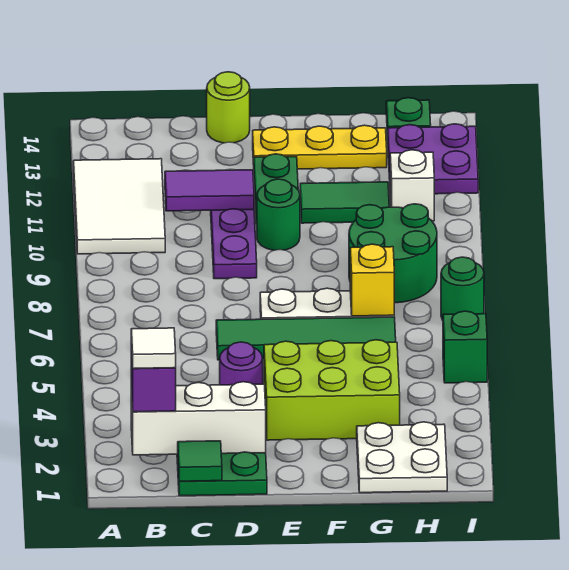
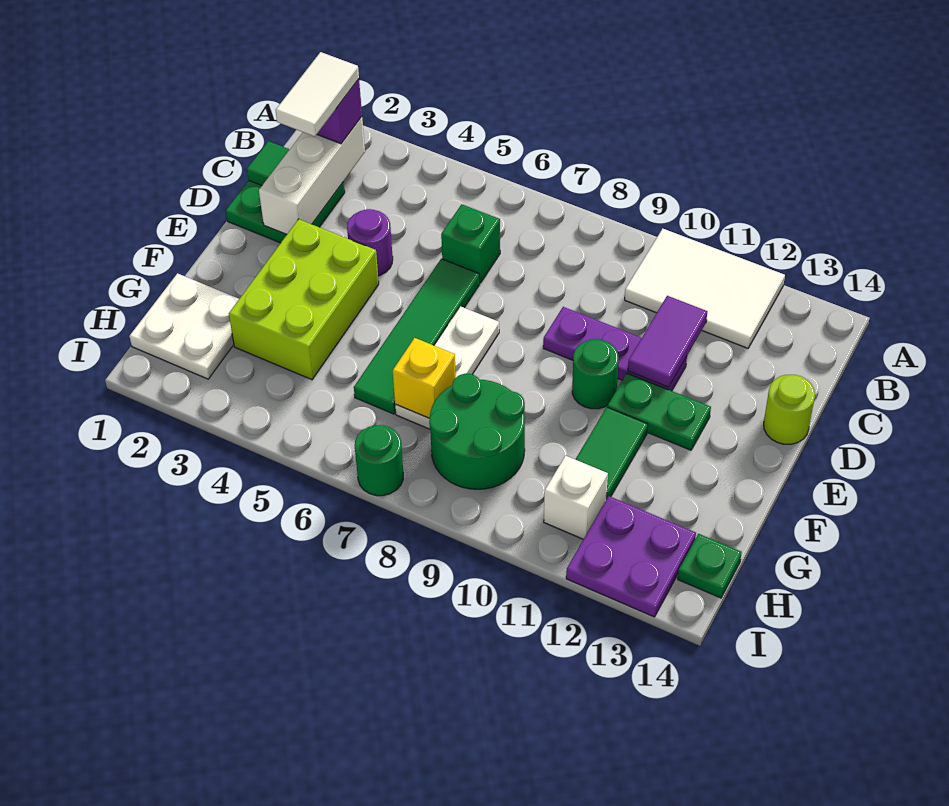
white 1x1 tile [131,328,176,369] -> white 1x2 tile [276,52,359,137]
yellow 1x3 plate [253,125,387,169] -> none
green 1x1 brick [443,311,487,383] -> green 1x1 brick moved to [441,204,500,283]

